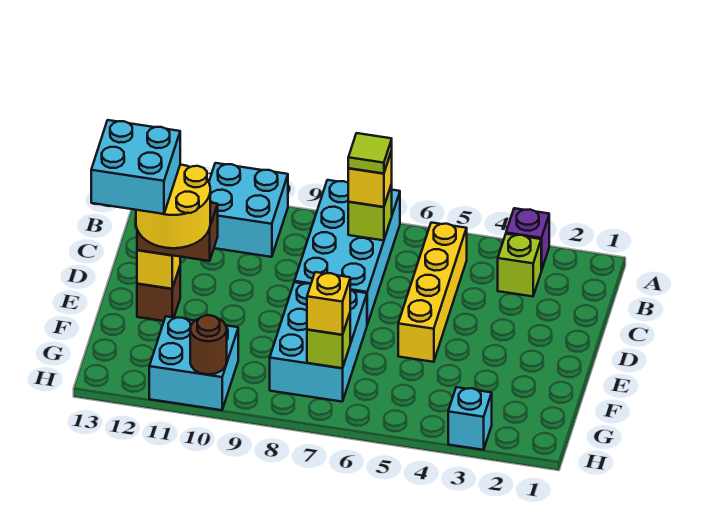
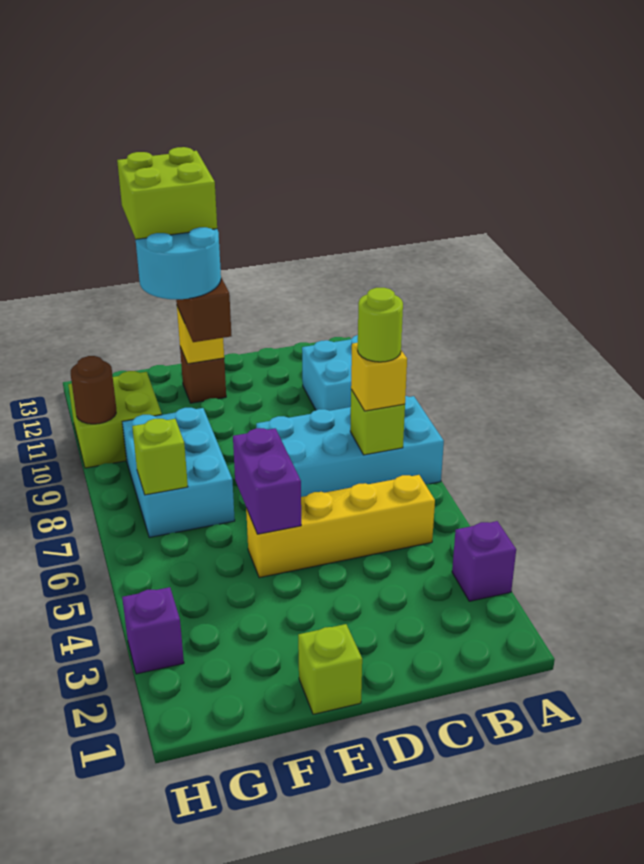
lime 1x1 brick [498,234,541,296] -> lime 1x1 brick moved to [298,624,362,714]
lime 1x1 tile [348,133,392,174] -> lime 1x1 round brick [358,288,403,362]
none -> purple 1x2 brick [233,428,301,534]
cyan 2x3 brick [270,282,367,402] -> cyan 2x3 brick turned to [122,408,235,537]
yellow 2x2 round brick [136,165,210,248] -> cyan 2x2 round brick [136,227,221,299]
cyan 2x2 brick [91,120,180,214] -> lime 2x2 brick [117,147,217,239]
yellow 1x1 brick [307,272,350,335] -> none
cyan 2x2 brick [149,316,238,410] -> lime 2x2 brick [68,371,162,468]
cyan 1x1 brick [448,387,492,450] -> purple 1x1 brick [122,587,184,674]

